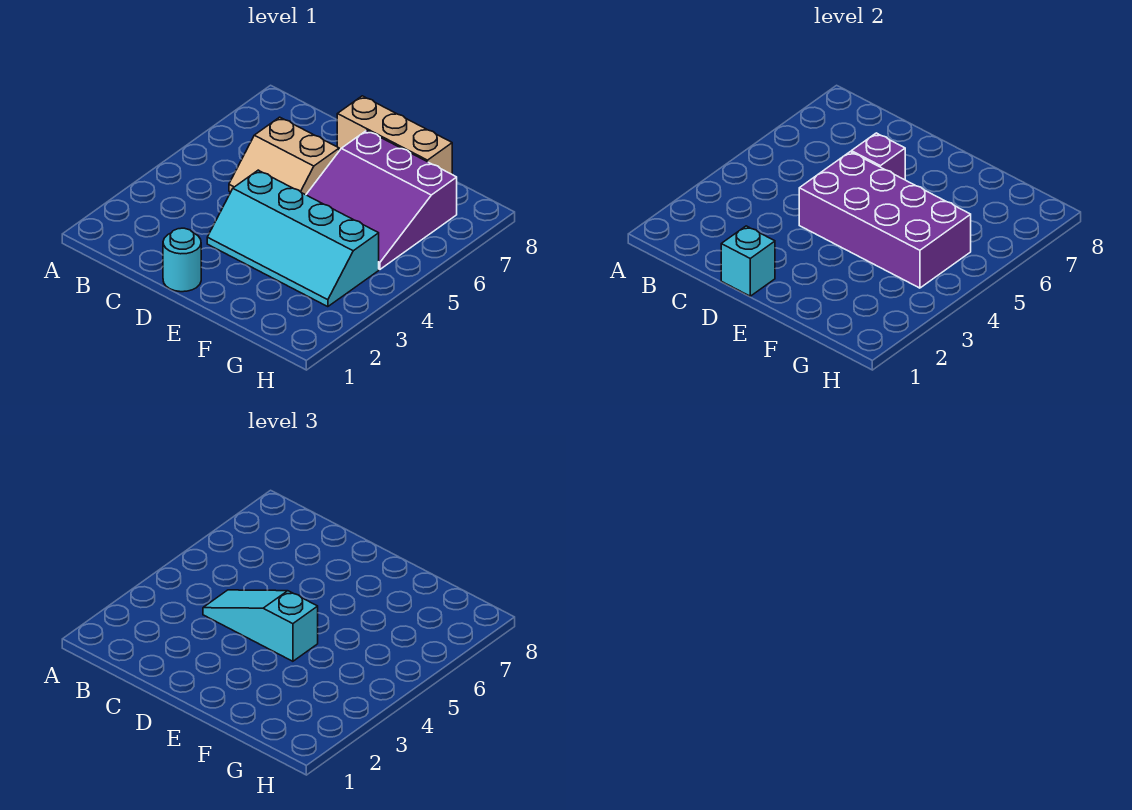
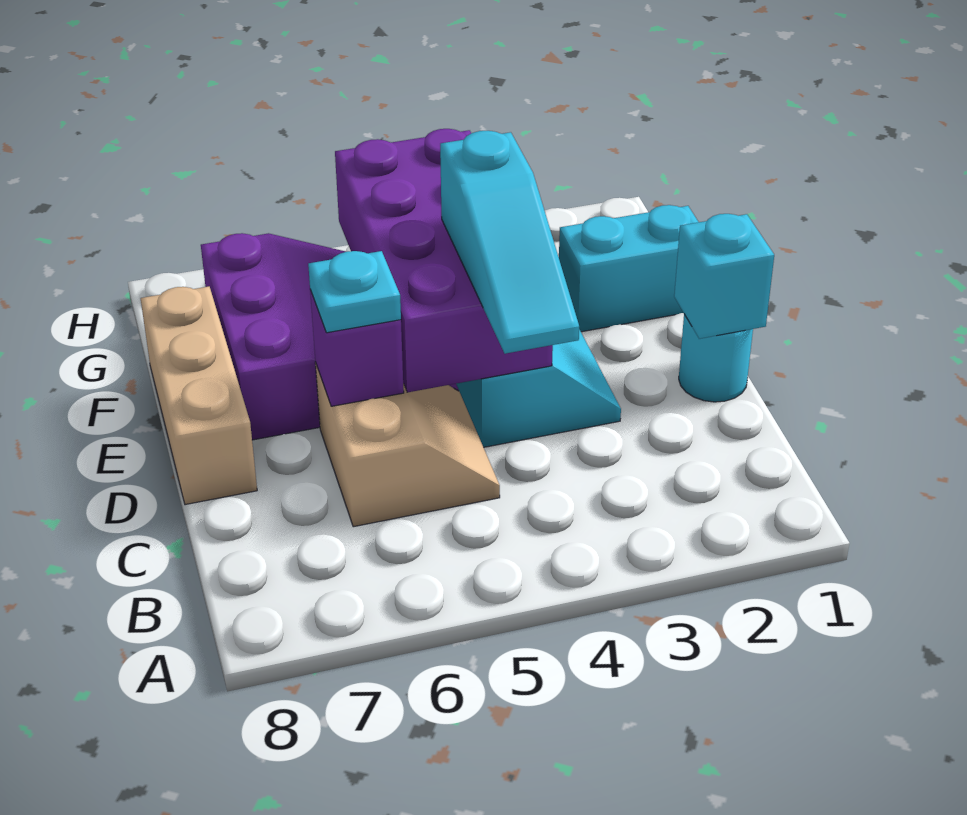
none -> cyan 1x1 plate [308,251,401,333]
none -> cyan 1x2 brick [559,205,698,332]

